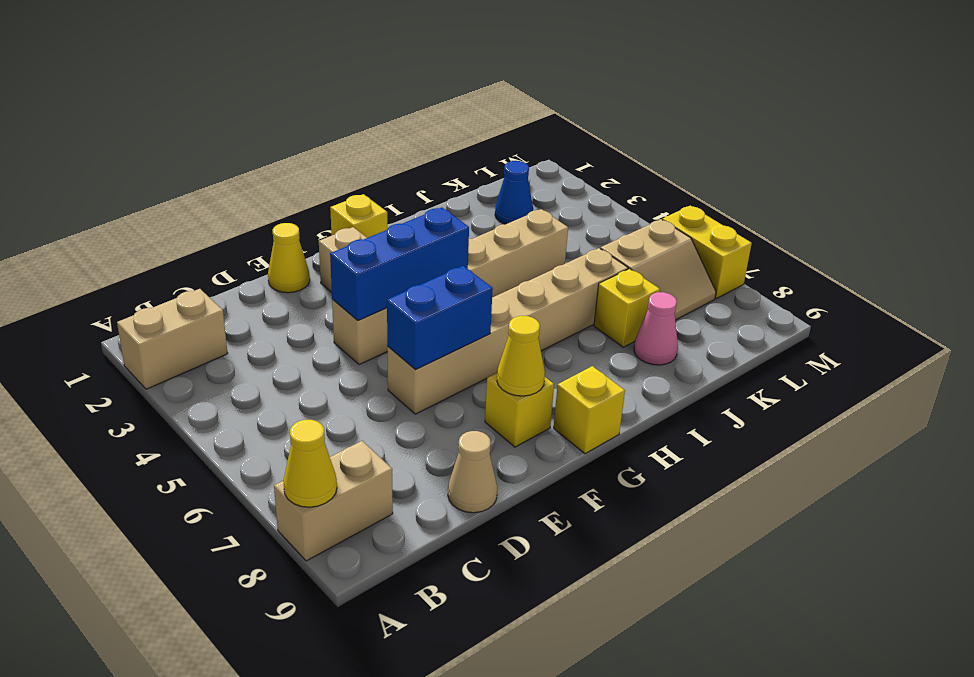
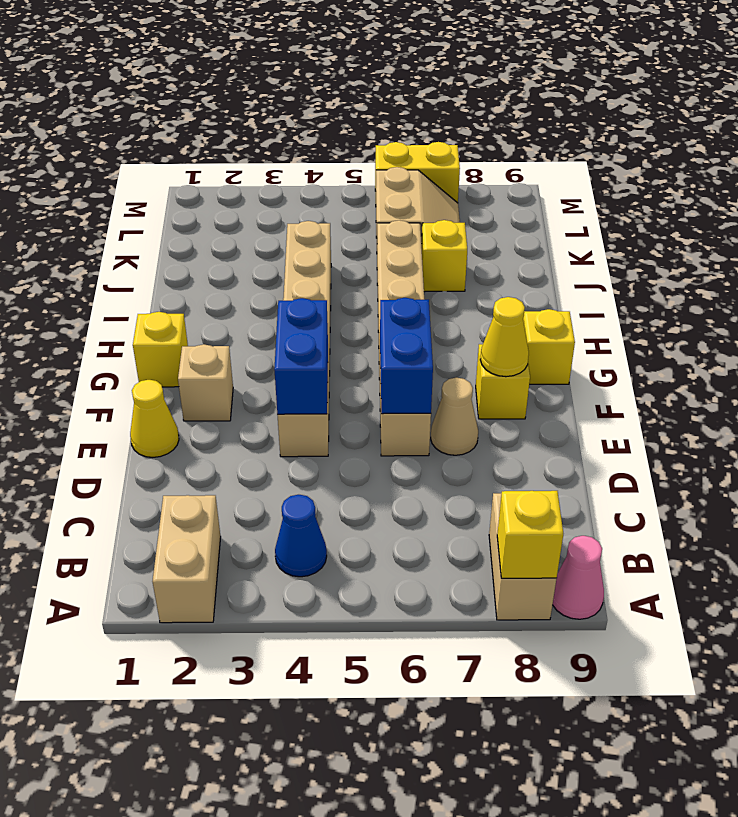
yellow 1x1 cone [283,420,337,507] -> yellow 1x1 brick [497,491,563,578]
tan 1x1 cone [448,431,497,513] -> tan 1x1 cone moved to [431,378,478,455]
blue 1x3 brick [330,208,469,320] -> blue 1x2 brick [274,298,328,414]
pink 1x1 cone [634,292,678,365] -> pink 1x1 cone moved to [553,536,604,619]
blue 1x1 cone [495,161,533,224] -> blue 1x1 cone moved to [275,495,327,577]

